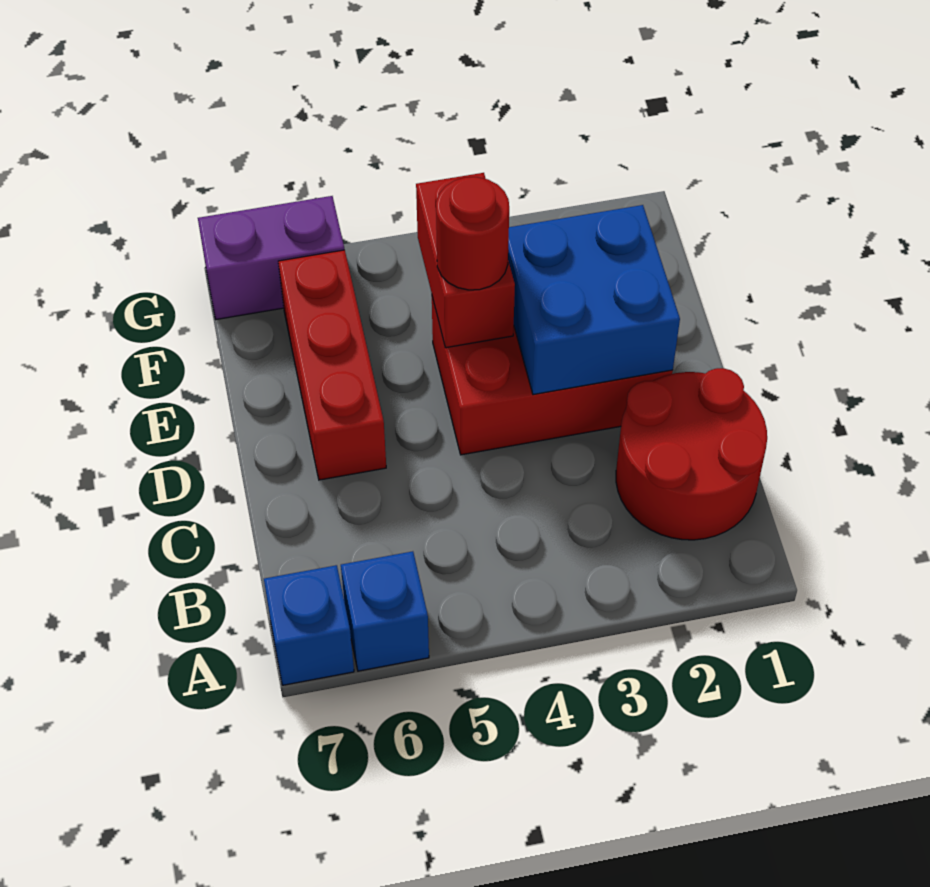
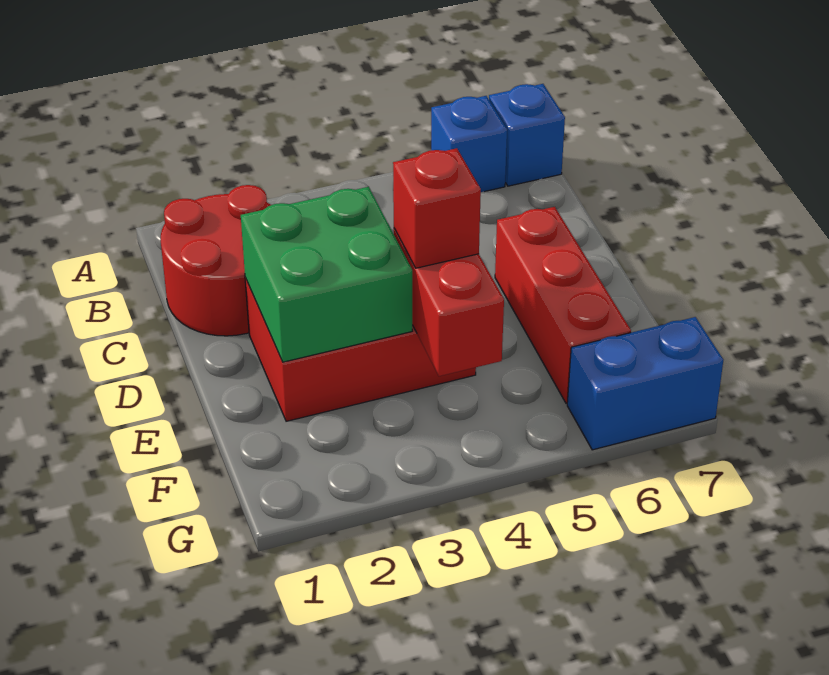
blue 2x2 brick [508,205,680,395] -> green 2x2 brick [241,187,412,362]
red 1x1 round brick [436,177,509,290] -> red 1x1 brick [393,148,481,268]
purple 1x2 brick [198,196,344,320] -> blue 1x2 brick [567,317,723,450]

